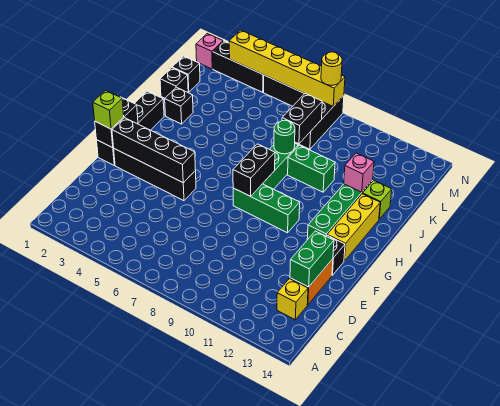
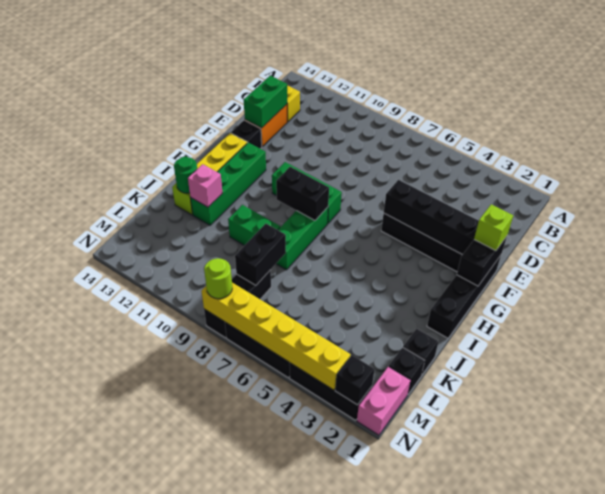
black 1x2 brick [233,144,275,196] -> black 1x2 brick turned to [276,167,329,220]
black 1x1 brick [165,87,193,124] -> black 1x1 brick moved to [335,355,375,405]
green 1x1 round brick [274,120,295,154] -> green 1x1 round brick moved to [174,157,197,193]
pink 1x1 brick [196,34,223,69] -> pink 1x2 brick [357,367,411,435]
yellow 1x1 round brick [321,52,342,85] -> lime 1x1 round brick [204,258,232,299]

